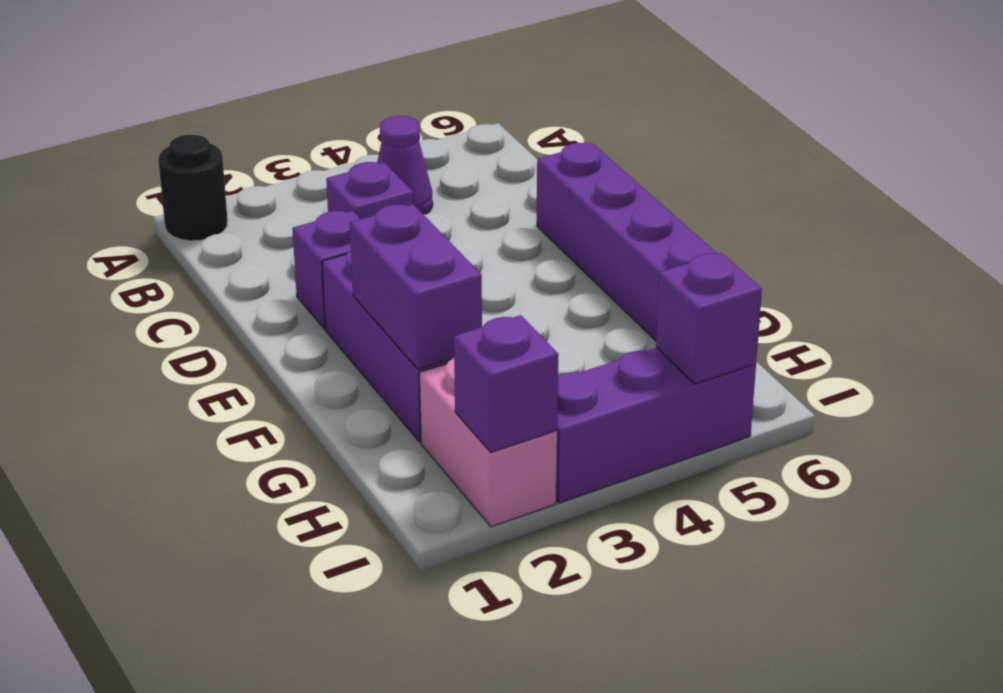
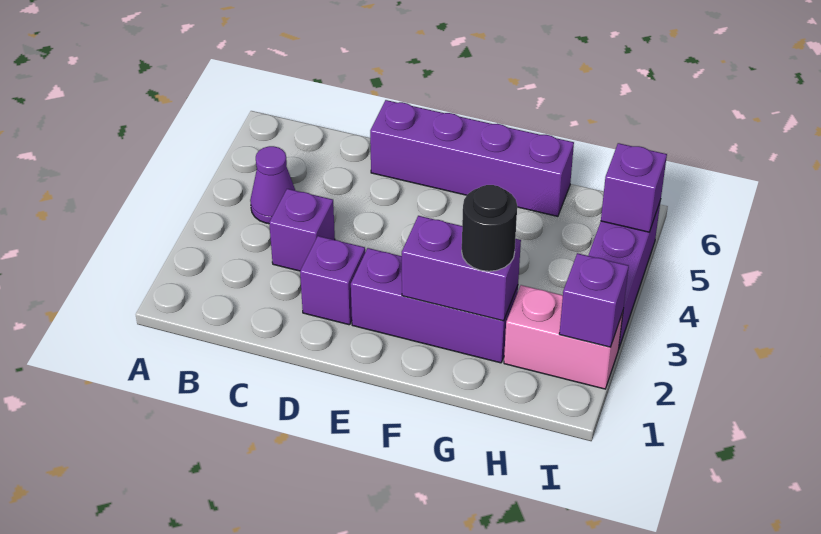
black 1x1 round brick [158,135,228,241] -> black 1x1 round brick moved to [462,185,517,271]

